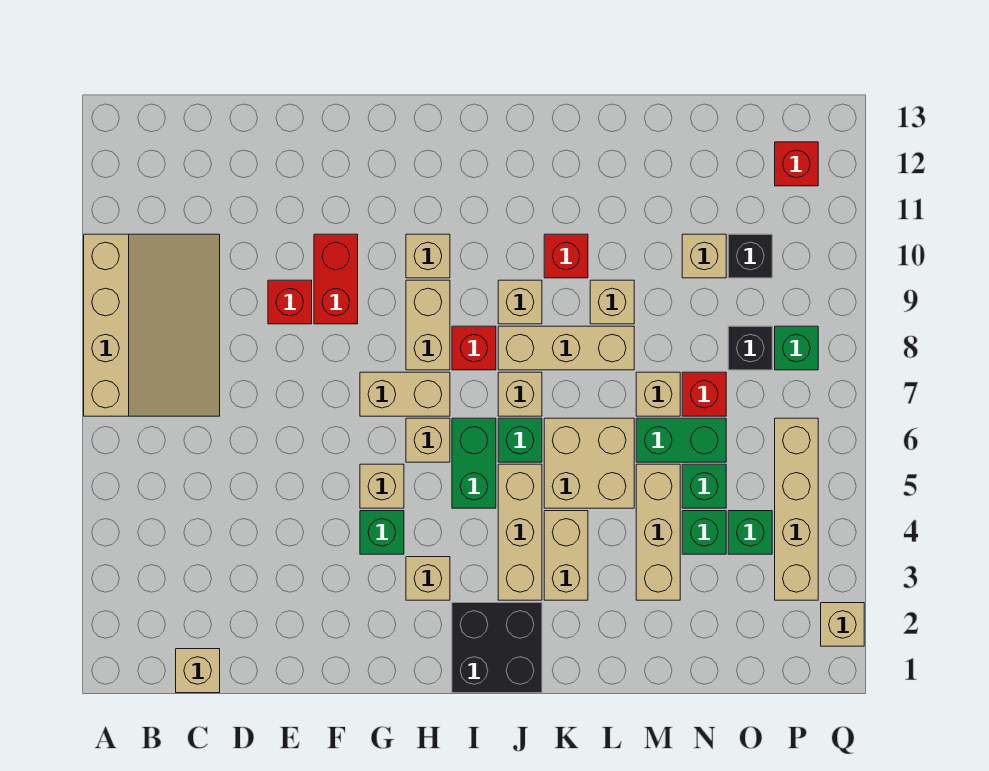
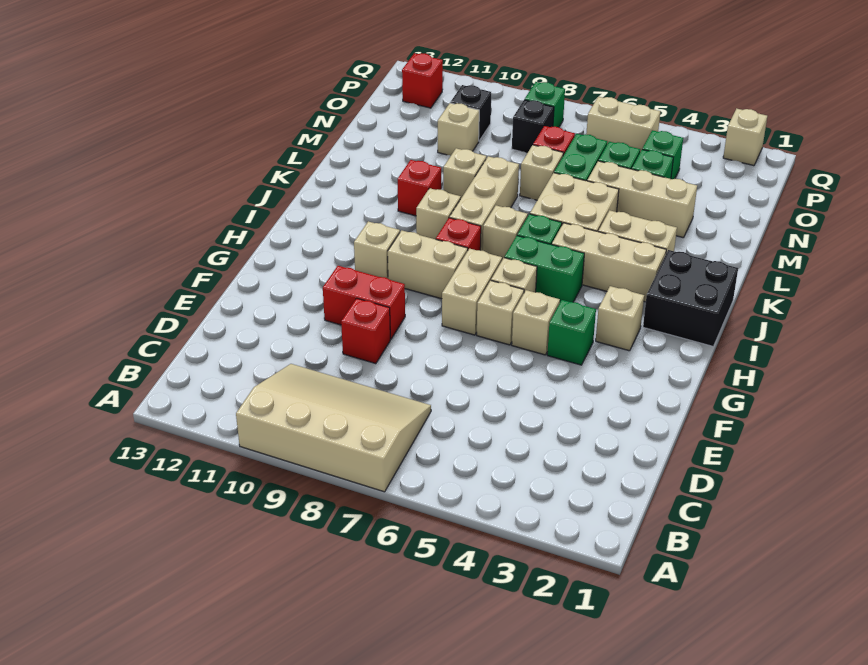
tan 1x1 brick [176,649,220,693] -> tan 1x1 brick moved to [477,281,524,345]
tan 1x4 brick [775,418,818,600] -> tan 1x2 brick [586,97,660,152]

